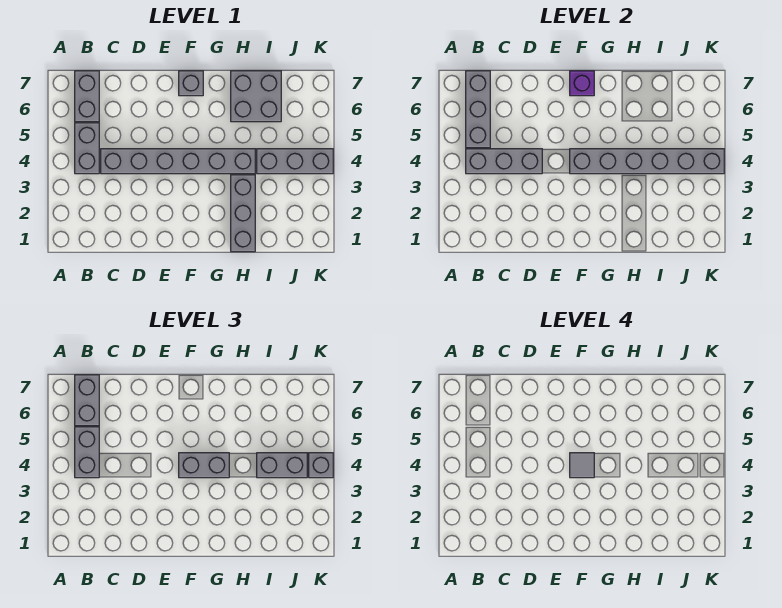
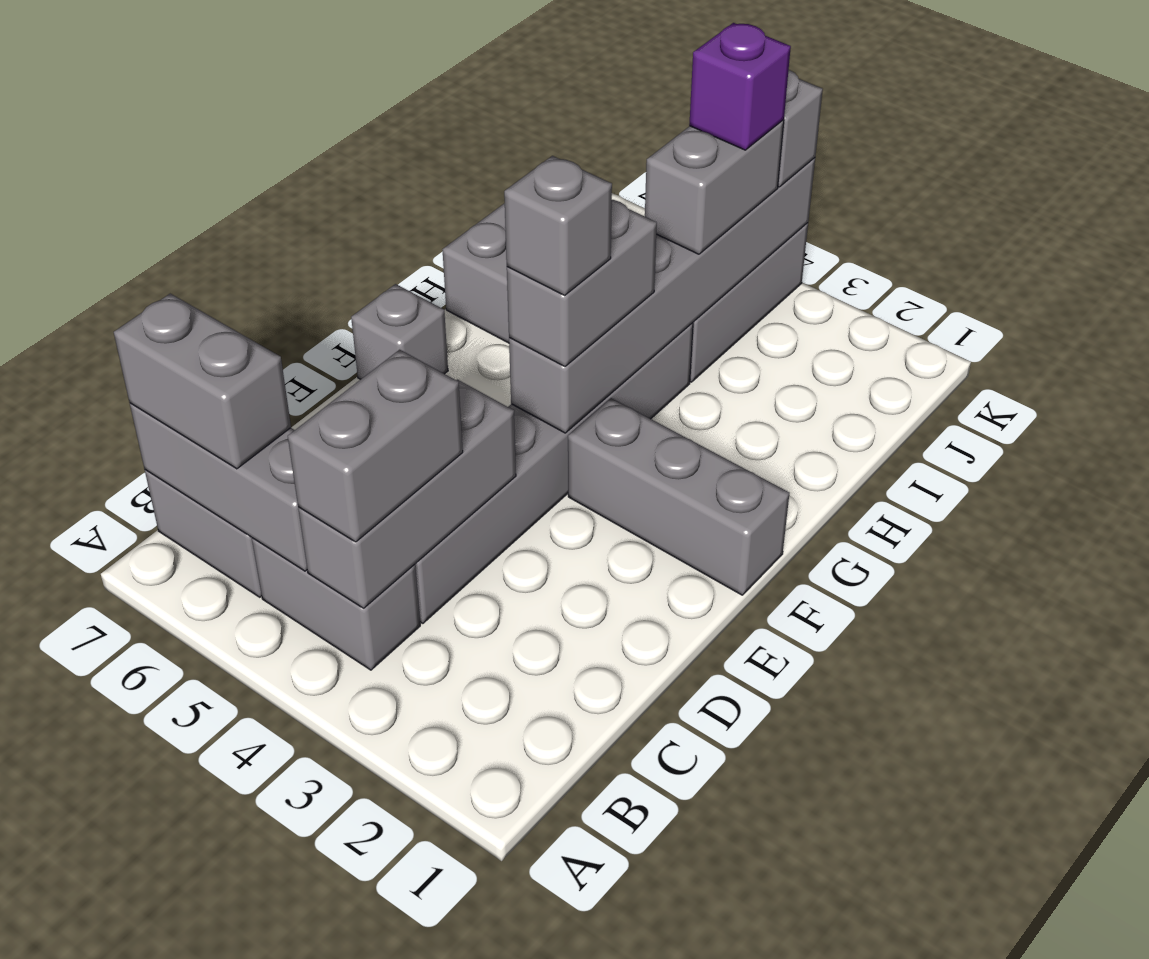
grey 1x2 brick [75,427,99,478] -> grey 1x2 brick turned to [288,350,463,542]
grey 1x1 tile [570,453,594,478] -> grey 1x1 brick [504,156,612,295]
purple 1x1 brick [570,71,594,96] -> purple 1x1 brick moved to [689,23,791,150]
grey 1x3 brick [231,175,255,252] -> grey 1x3 brick moved to [568,398,789,595]

